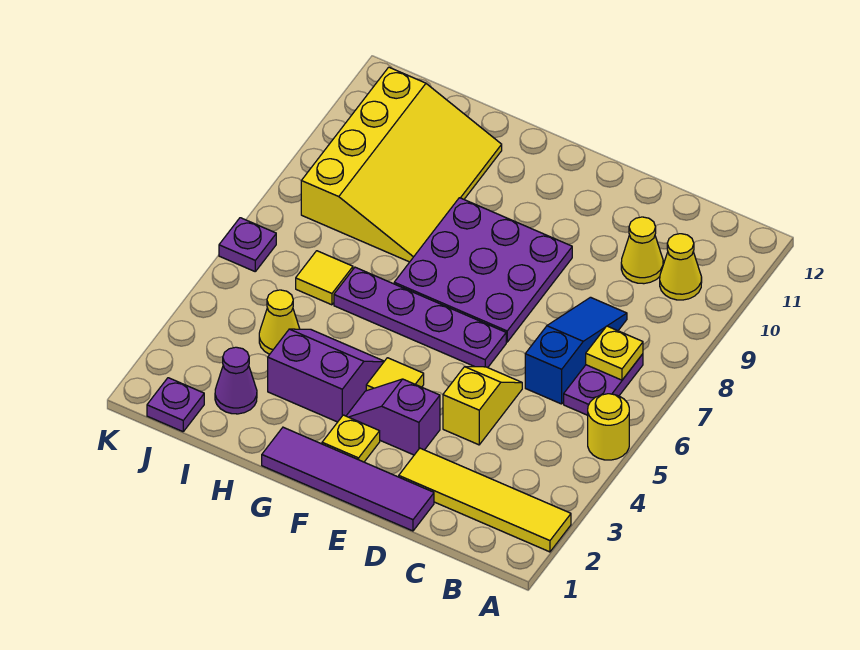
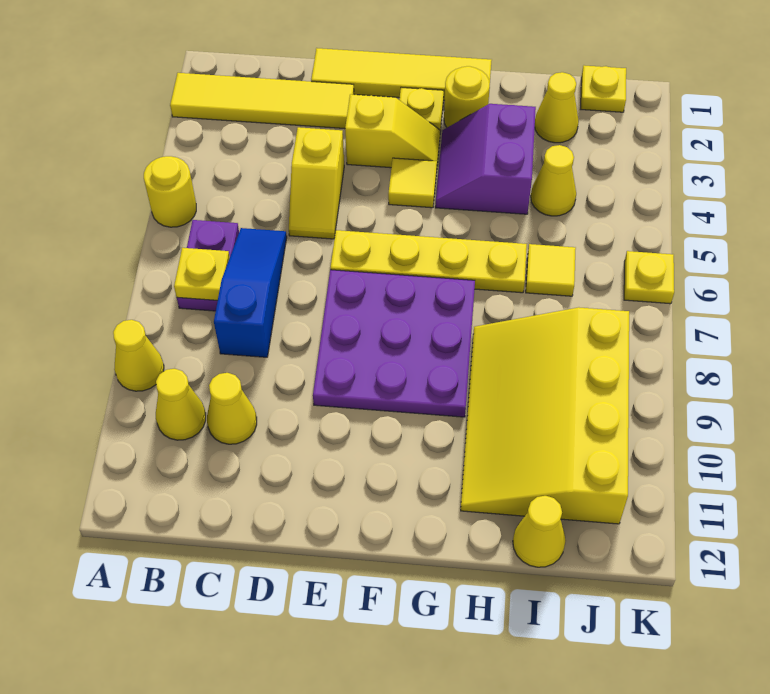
none -> yellow 1x1 cone [113,320,164,391]
blue 1x3 slope [525,297,627,404] -> blue 1x3 slope turned to [214,228,287,357]
purple 1x4 tile [262,427,434,531] -> yellow 1x4 tile [311,48,492,100]
purple 1x2 slope [347,379,440,455] -> yellow 1x2 slope [345,94,440,168]
purple 1x4 plate [334,267,506,368] -> yellow 1x4 plate [330,230,527,293]
none -> yellow 1x1 round brick [444,66,490,127]
purple 2x2 slope [268,329,384,422] -> purple 2x2 slope turned to [435,104,536,214]
purple 1x1 cone [215,347,257,414] -> yellow 1x1 cone [535,72,579,143]
none -> yellow 1x1 cone [513,496,566,567]
purple 1x1 plate [147,378,204,432] -> yellow 1x1 plate [581,65,626,112]
purple 1x1 plate [219,218,276,271] -> yellow 1x1 plate [624,251,674,304]

